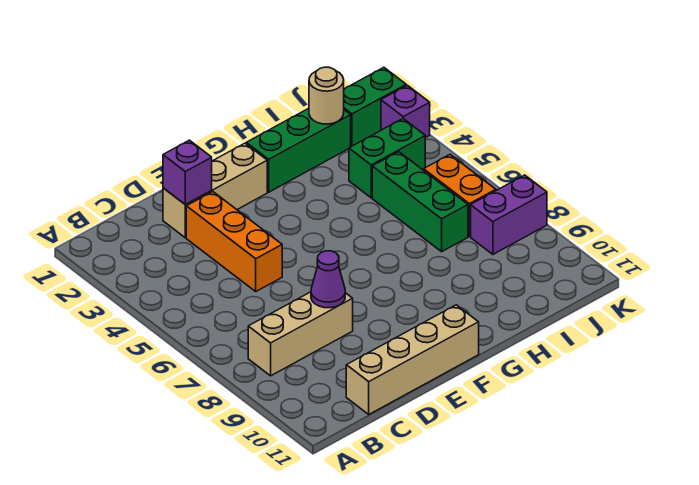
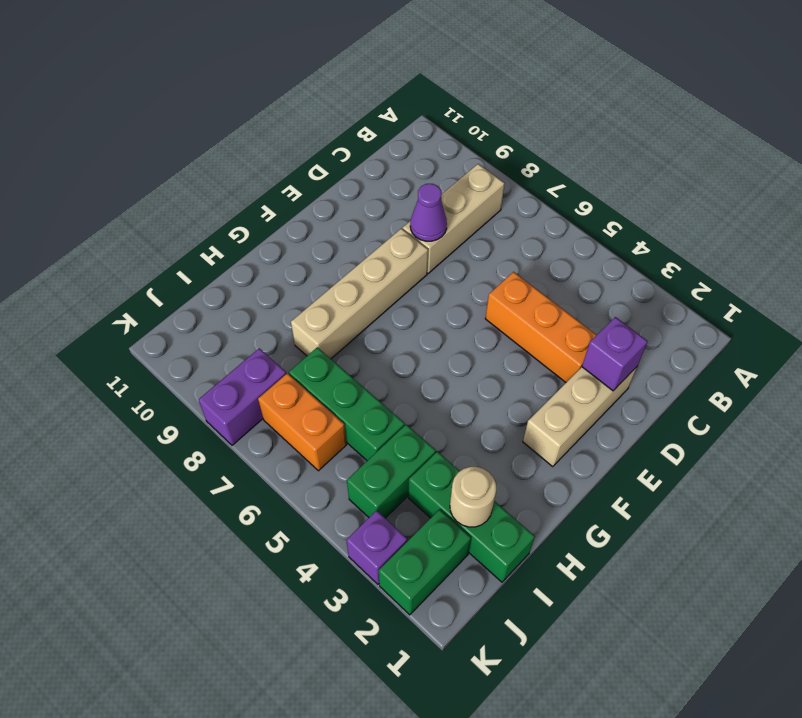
tan 1x4 brick [346,305,479,414] -> tan 1x4 brick moved to [291,229,428,359]
green 1x3 brick [246,108,351,192] -> green 1x3 brick turned to [409,452,535,582]

